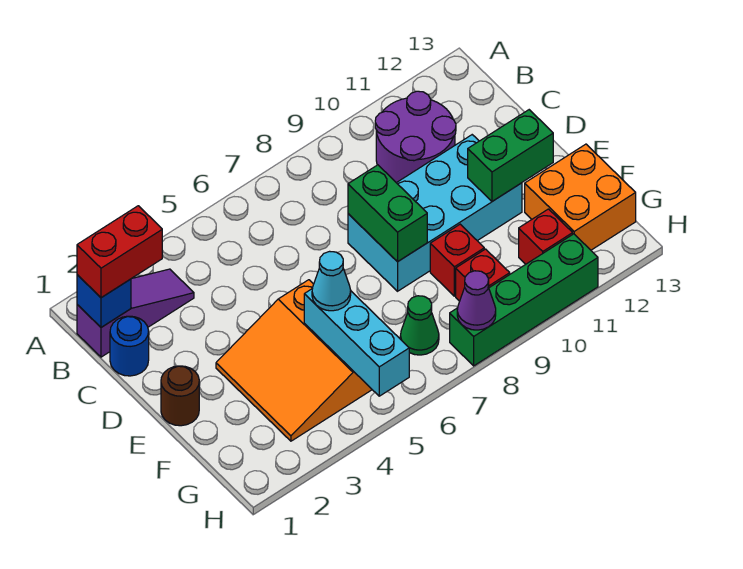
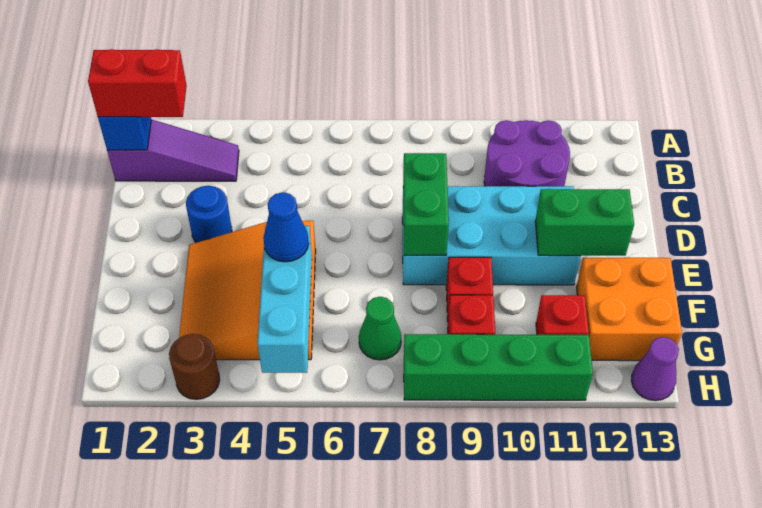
blue 1x1 round brick [110,316,149,376] -> blue 1x1 round brick moved to [186,186,232,243]
brown 1x1 round brick [161,366,199,426] -> brown 1x1 round brick moved to [169,334,220,399]
cyan 1x1 cone [312,251,351,311] -> blue 1x1 cone [263,192,309,262]
purple 1x1 cone [457,271,496,330] -> purple 1x1 cone moved to [631,337,679,401]

